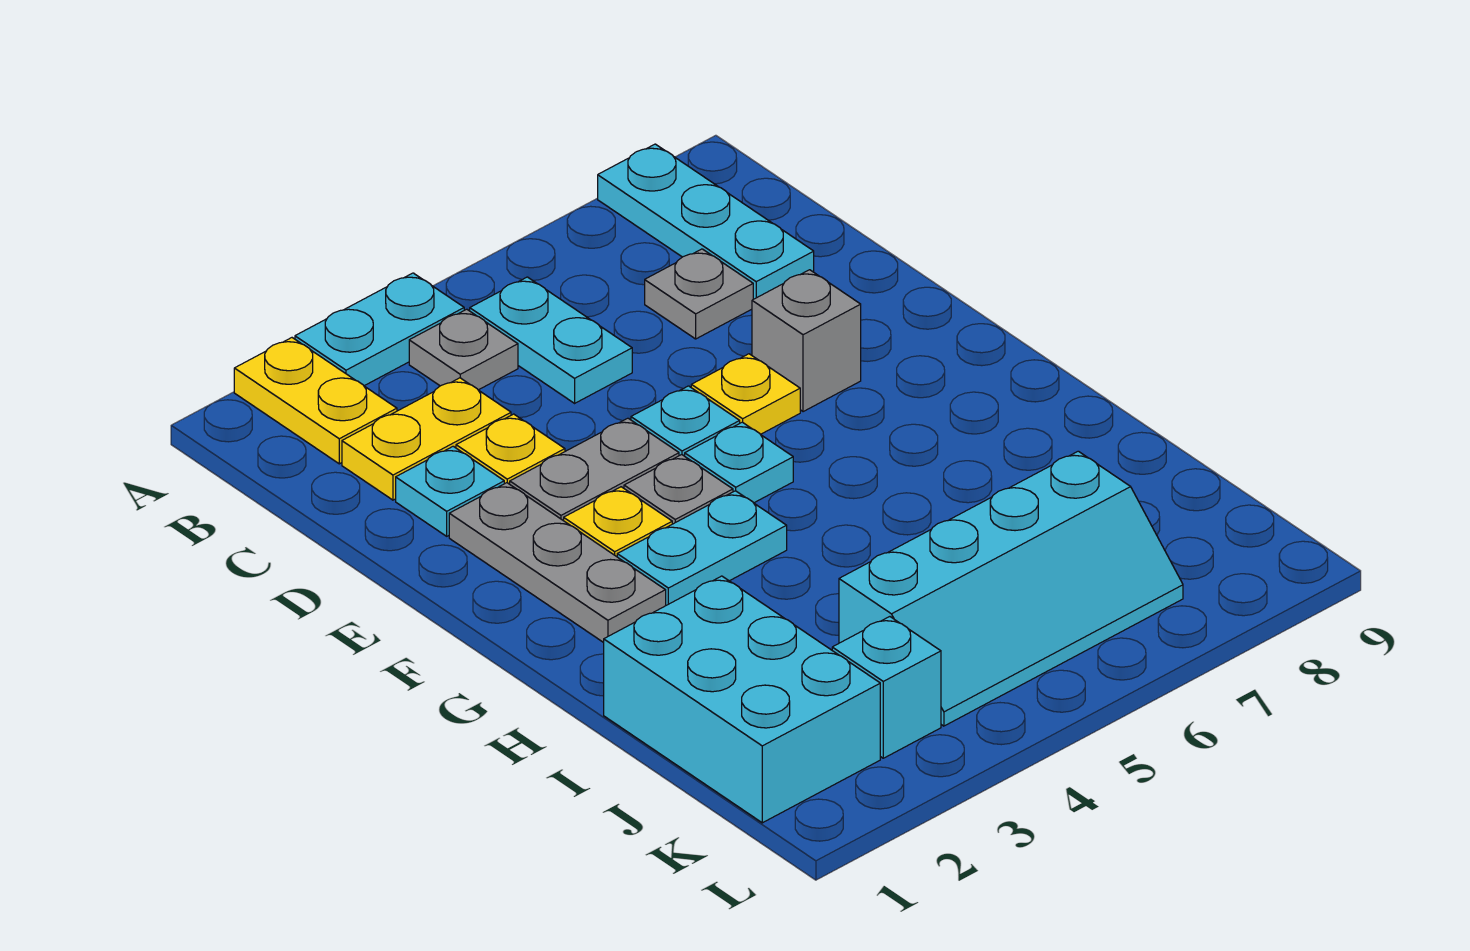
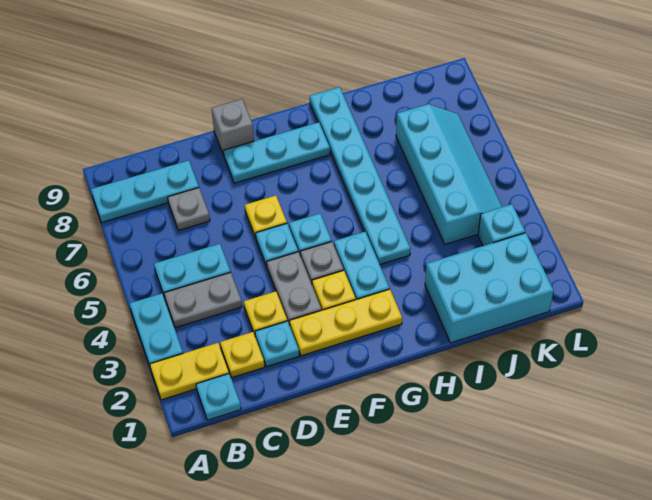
none -> cyan 1x1 plate [196,373,241,420]
grey 1x1 plate [409,309,518,390] -> grey 1x2 plate [164,272,242,328]
yellow 1x2 plate [342,378,511,500] -> yellow 1x1 plate [220,332,265,378]
grey 1x3 plate [449,483,666,643] -> yellow 1x3 plate [290,289,402,356]
grey 1x1 brick [752,270,861,412] -> grey 1x1 brick moved to [212,99,254,155]
none -> cyan 1x3 plate [224,122,330,183]
none -> cyan 1x6 plate [310,87,411,264]

